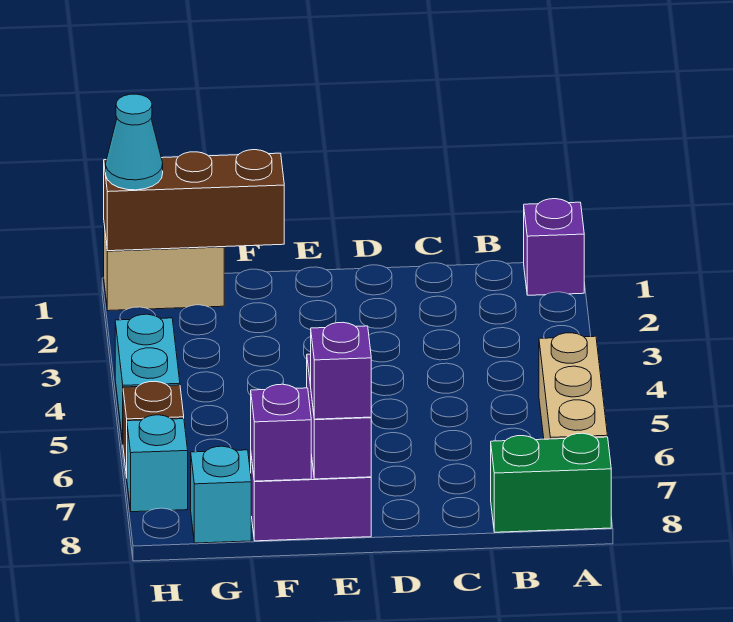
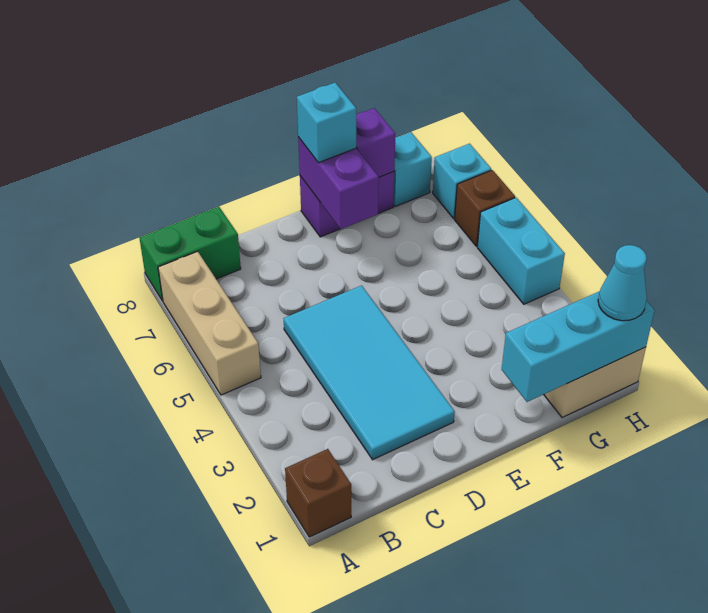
purple 1x1 brick [524,199,584,295] -> brown 1x1 brick [285,449,351,537]
none -> cyan 2x4 tile [284,286,455,460]
purple 1x1 brick [311,322,371,419] -> cyan 1x1 brick [297,83,356,163]
brown 1x3 brick [104,150,284,251] -> cyan 1x3 brick [502,291,655,402]

